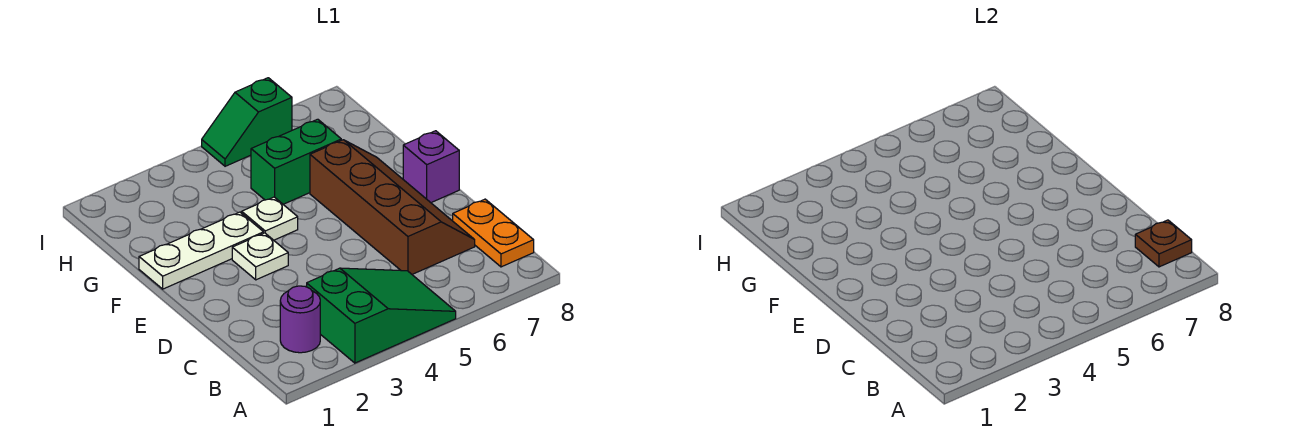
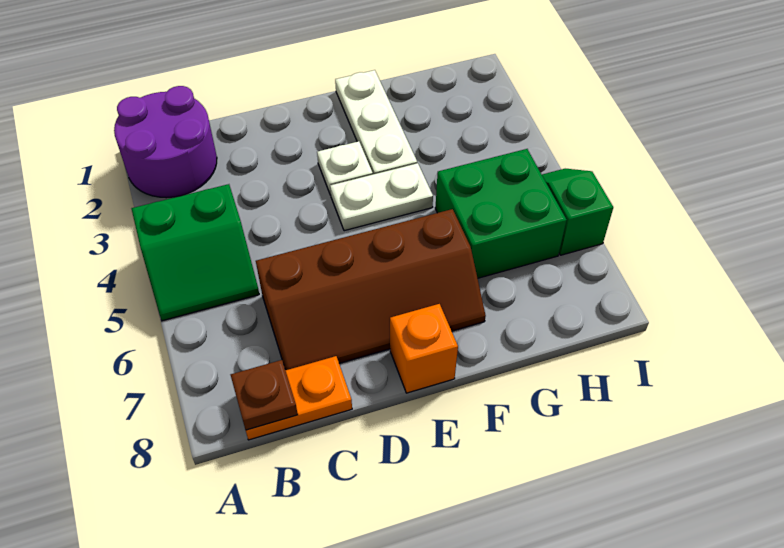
green 2x3 slope [307,268,456,363] -> green 2x2 slope [132,184,259,321]
purple 1x1 round brick [280,286,320,353] -> purple 2x2 round brick [114,86,217,198]
purple 1x1 brick [403,131,459,203] -> orange 1x1 brick [390,304,458,393]
white 1x1 plate [242,197,298,240] -> white 1x2 plate [330,163,433,231]
green 1x2 brick [251,119,341,204] -> green 2x2 brick [435,149,567,278]

